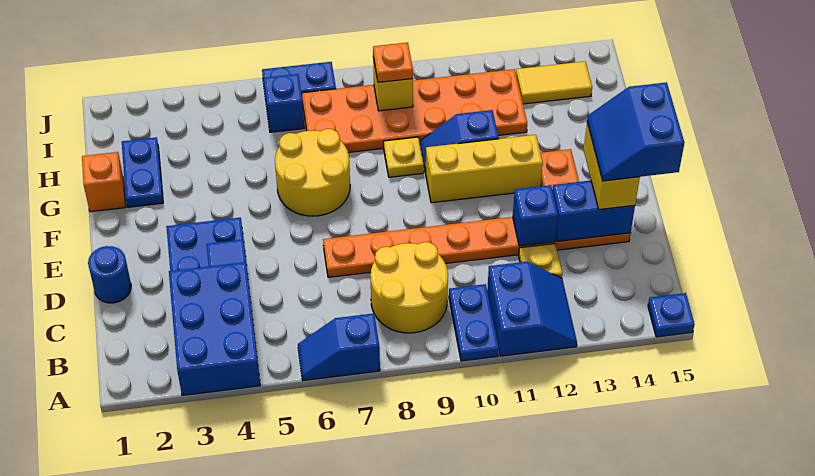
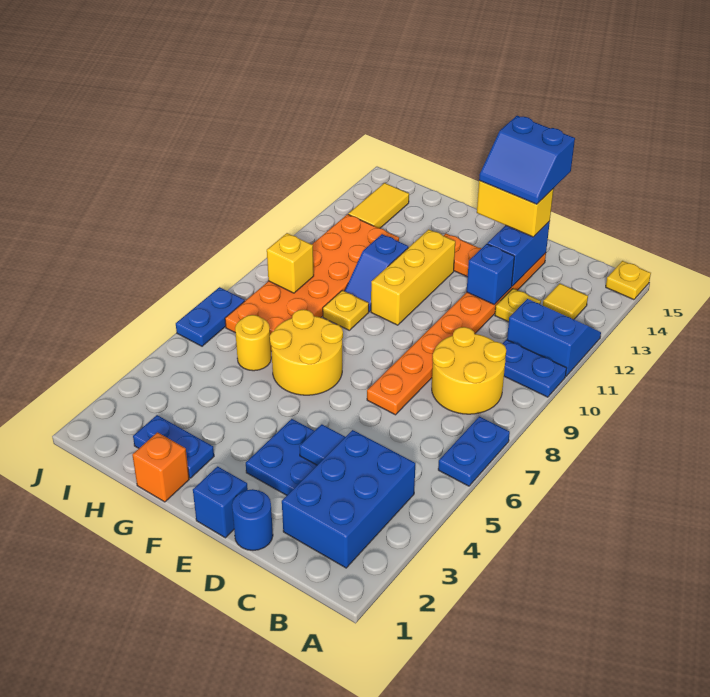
blue 2x3 brick [169,262,260,395] -> blue 2x3 brick turned to [282,430,415,568]
blue 1x2 slope [298,313,380,380] -> blue 1x2 plate [438,416,510,486]
blue 1x1 plate [648,293,695,337] -> yellow 1x1 plate [606,261,651,300]
none -> yellow 1x1 tile [543,284,588,319]
none -> yellow 1x1 round brick [235,315,271,371]
blue 1x1 brick [264,74,304,132] -> blue 1x1 brick moved to [193,466,248,538]
orange 1x1 plate [373,43,413,82] -> none

